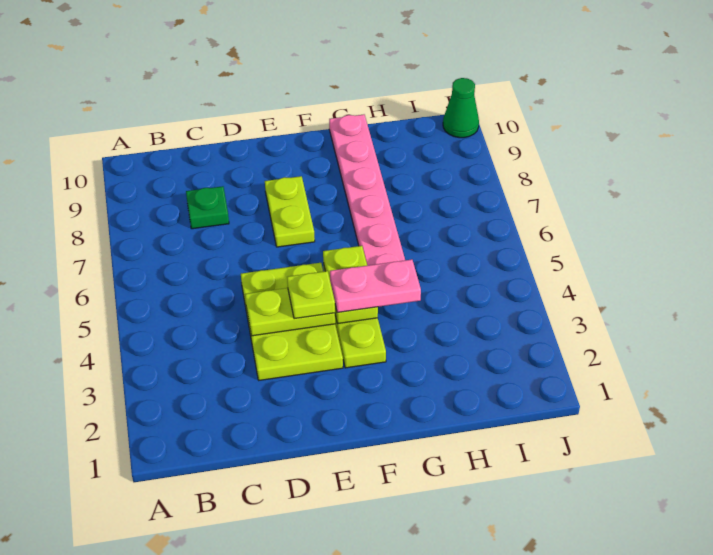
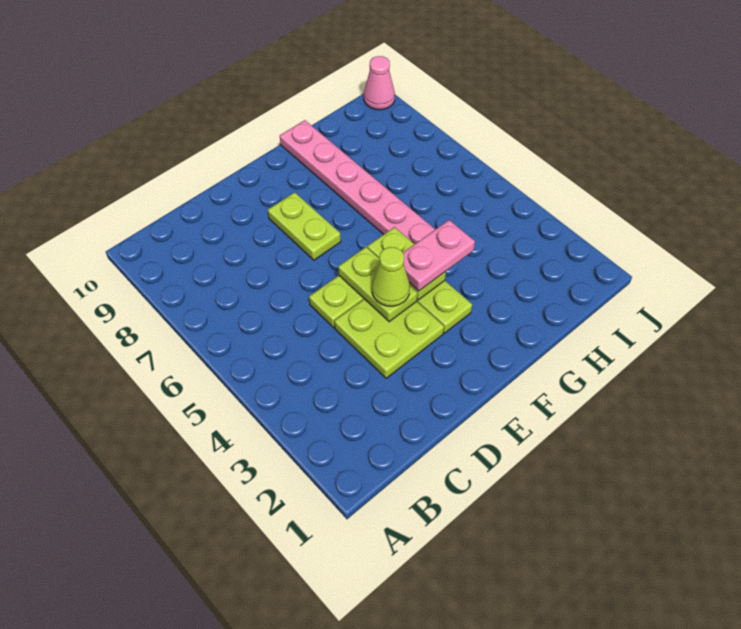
green 1x1 plate [186,186,229,229] -> none
lime 1x2 plate [245,288,335,336] -> lime 1x2 plate turned to [338,247,417,322]
lime 1x1 plate [287,271,335,319] -> lime 1x1 cone [372,247,410,306]
green 1x1 cone [443,78,479,138] -> pink 1x1 cone [364,56,395,110]

